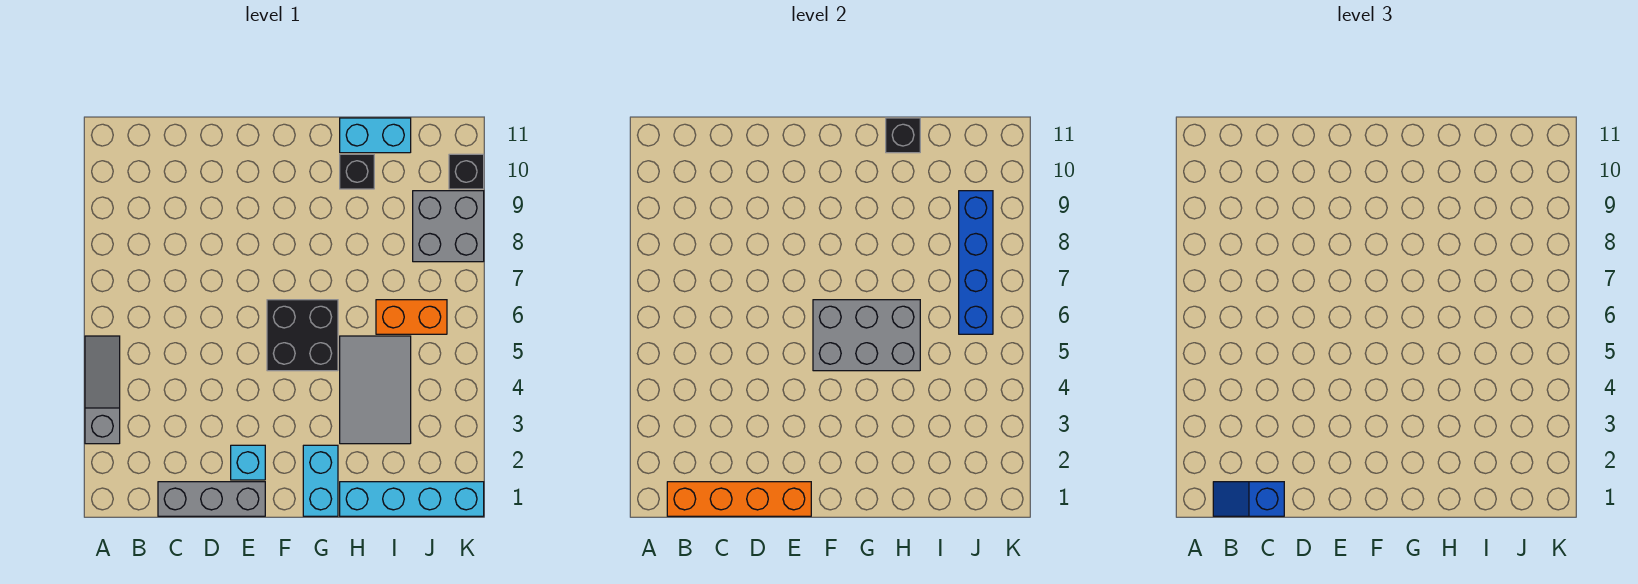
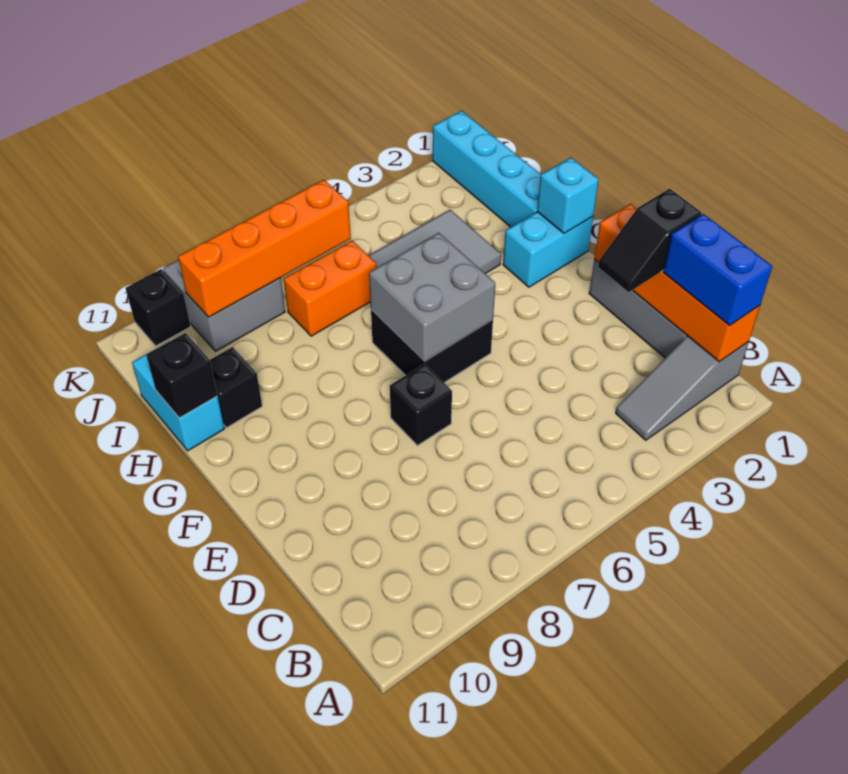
grey 1x3 slope [85,336,120,444] -> grey 1x3 slope moved to [616,336,749,440]
blue 1x2 slope [1213,482,1284,516] -> blue 1x2 brick [663,214,772,325]
none -> black 1x2 slope [598,189,702,292]
cyan 1x1 brick [231,445,265,480] -> cyan 1x1 brick moved to [537,158,599,233]
none -> black 1x1 brick [390,364,452,446]
grey 2x3 brick [813,300,920,371] -> grey 2x2 brick [369,233,495,361]
orange 1x2 brick [376,300,447,334] -> orange 1x2 brick turned to [284,240,377,336]
blue 1x4 brick [959,191,993,334] -> orange 1x4 brick [178,180,351,317]

